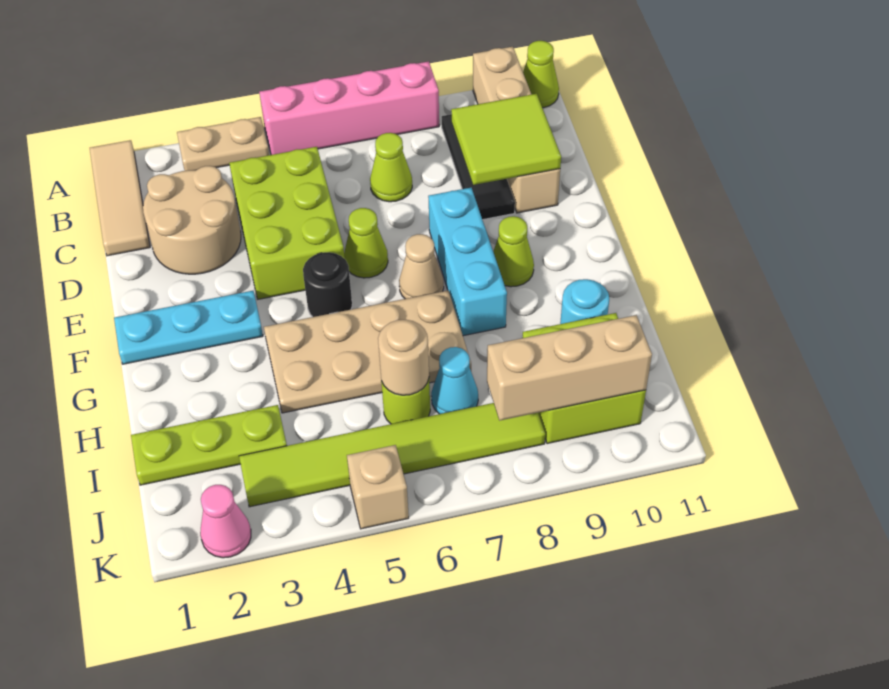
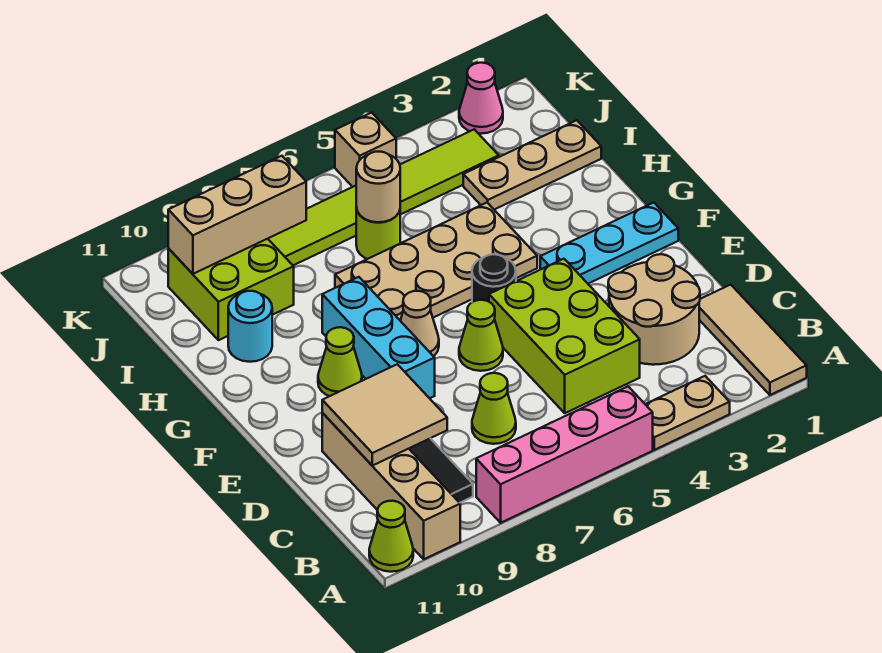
lime 2x2 tile [451,94,561,185] -> tan 2x2 tile [322,364,447,466]
lime 1x3 plate [131,405,287,485] -> tan 1x3 plate [463,120,601,210]
cyan 1x1 cone [431,347,478,414] -> none

